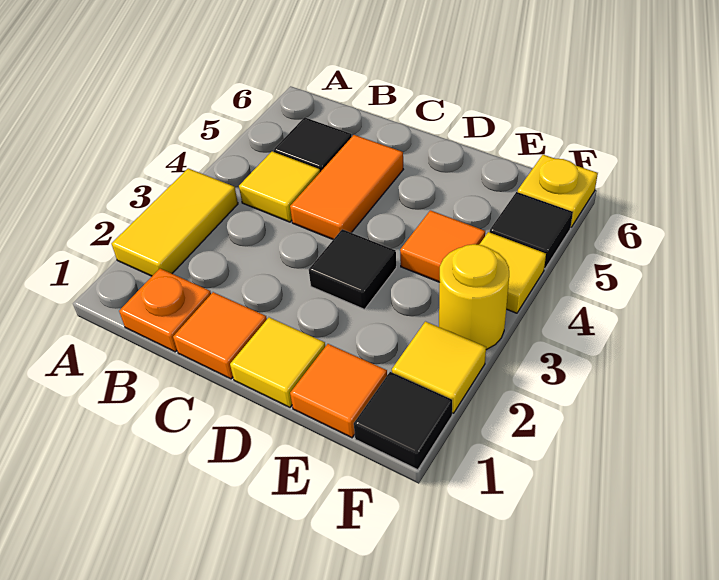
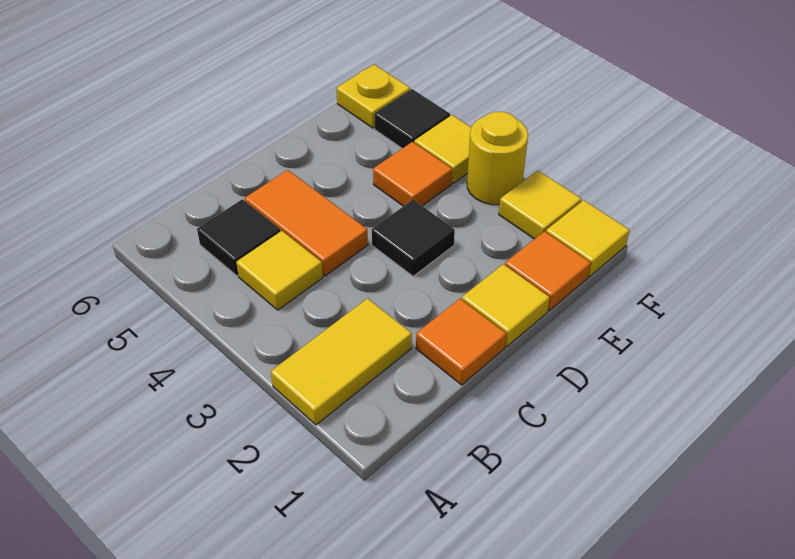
yellow 1x2 tile [112,168,238,276] -> yellow 1x2 tile turned to [271,298,412,425]
orange 1x1 plate [119,269,211,352] -> none
black 1x1 tile [354,372,452,470] -> yellow 1x1 tile [546,200,630,277]

